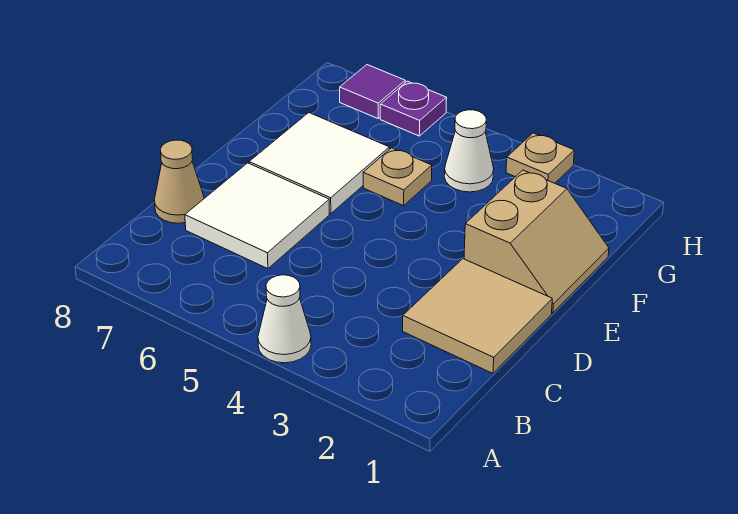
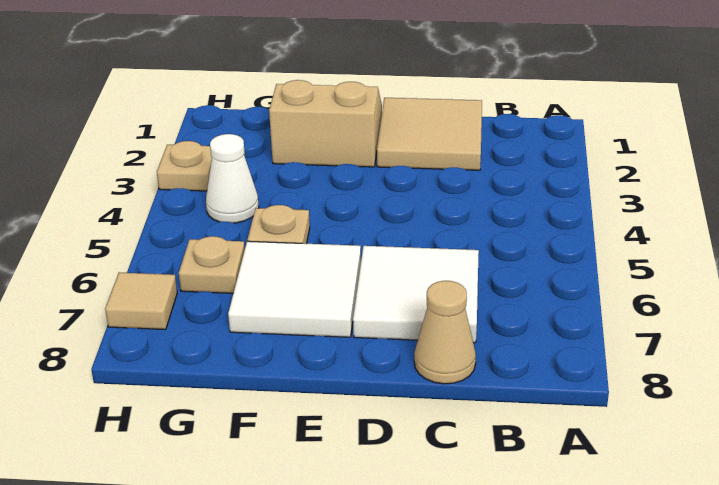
white 1x1 cone [258,275,311,363] -> none
none -> tan 1x1 plate [179,236,245,293]
purple 1x1 plate [380,81,447,136] -> none
purple 1x1 tile [340,65,405,118] -> tan 1x1 tile [105,272,177,330]

